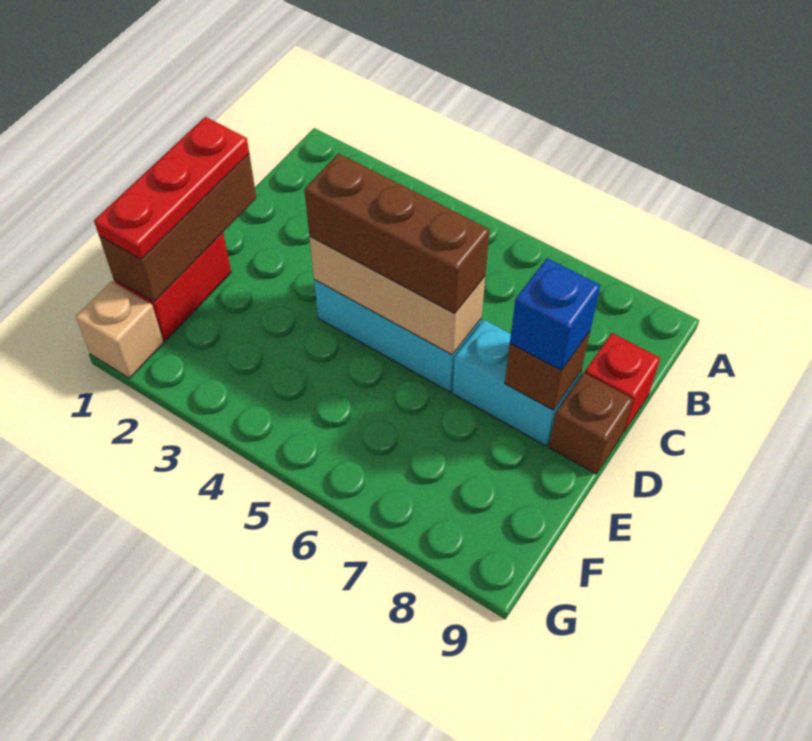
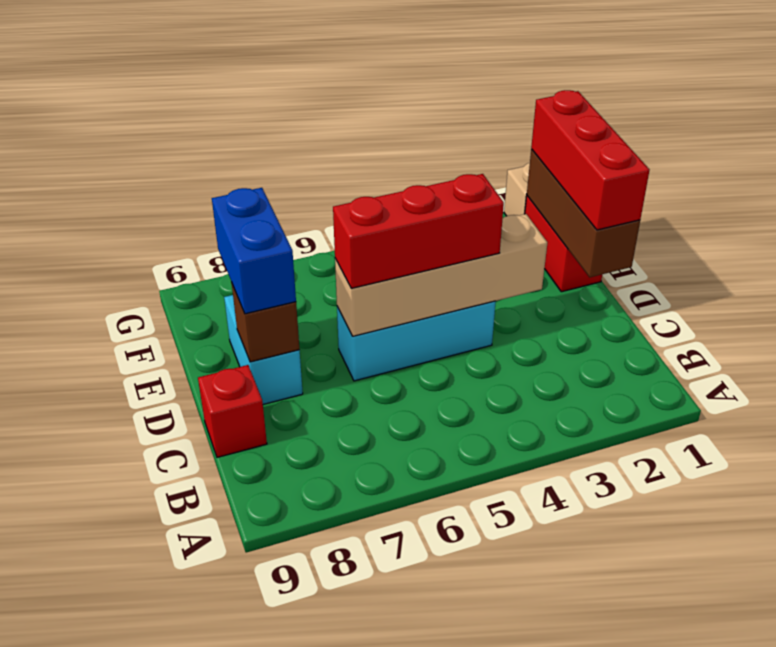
red 1x3 plate [94,117,249,260] -> red 1x3 brick [531,90,649,230]
tan 1x3 brick [310,237,485,355] -> tan 1x4 brick [335,214,547,336]
brown 1x3 brick [304,153,490,313] -> red 1x3 brick [333,174,504,288]
cyan 1x2 brick [452,320,581,446] -> cyan 1x2 brick turned to [224,295,303,404]
blue 1x1 brick [510,258,601,370] -> blue 1x2 brick [212,188,296,314]
brown 1x1 brick [549,373,633,474] -> none

